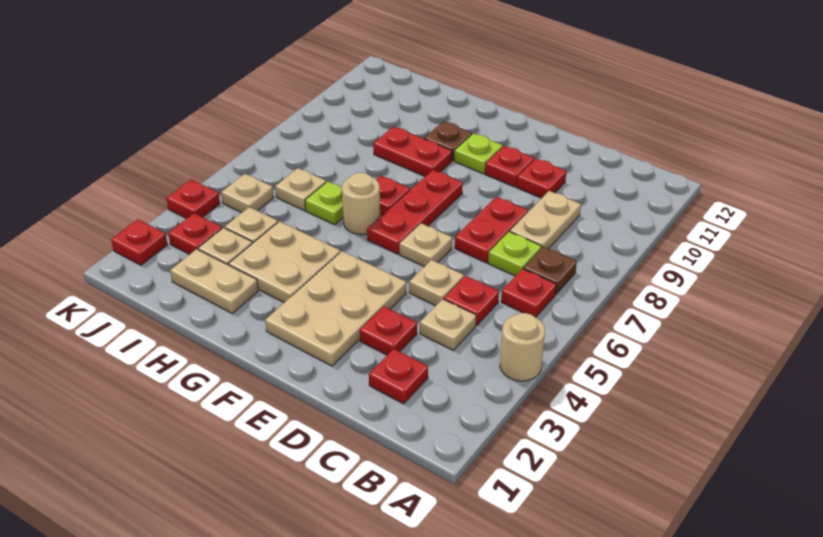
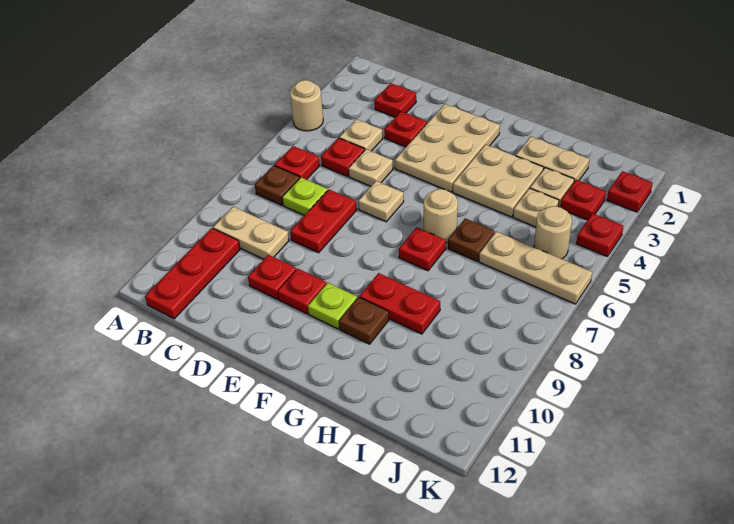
tan 1x2 plate [510,191,581,249] -> tan 1x2 plate turned to [213,207,289,259]
red 1x3 plate [367,170,463,254] -> red 1x3 plate moved to [145,228,240,319]
lime 1x1 plate [305,181,343,225] -> brown 1x1 plate [448,218,495,261]
tan 1x1 plate [275,168,326,210] -> tan 1x3 plate [479,231,592,304]
tan 1x1 plate [221,174,274,213] -> tan 1x1 round brick [534,206,572,259]

